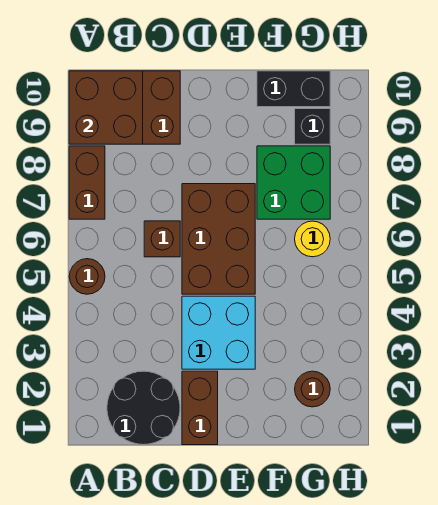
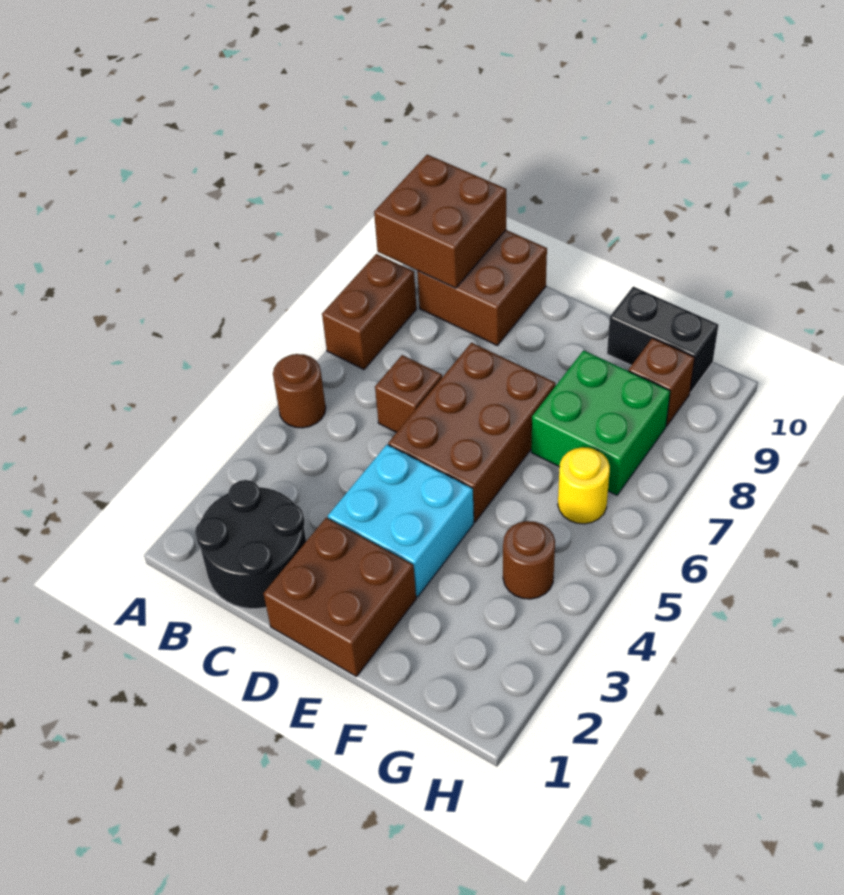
brown 1x2 brick [182,371,218,445] -> brown 2x2 brick [263,518,416,677]
brown 1x1 round brick [295,371,330,407] -> brown 1x1 round brick moved to [503,521,555,599]
black 1x1 brick [295,109,330,144] -> brown 1x1 brick [629,338,695,426]

